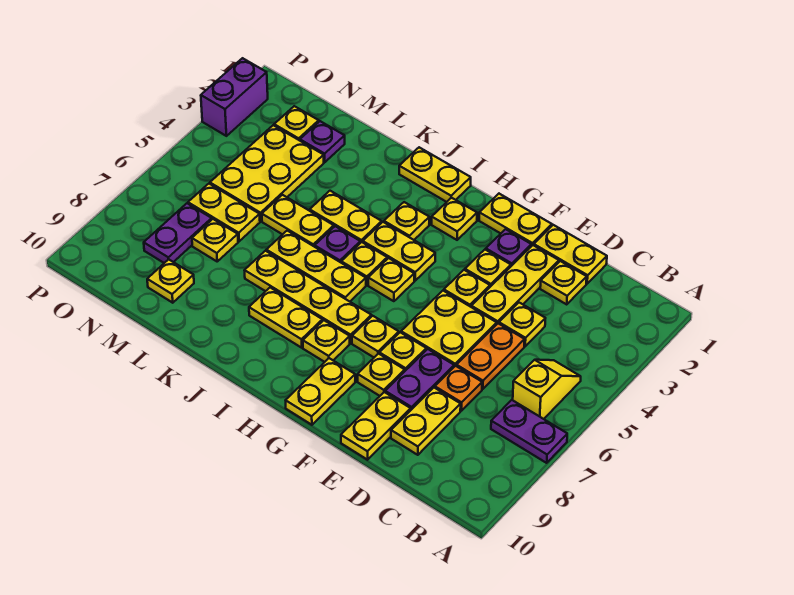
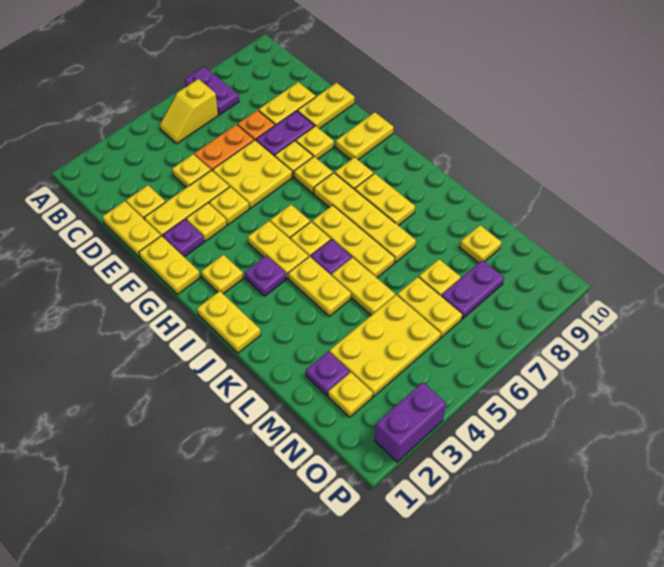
yellow 1x1 plate [384,202,429,240] -> purple 1x1 plate [245,256,286,296]

